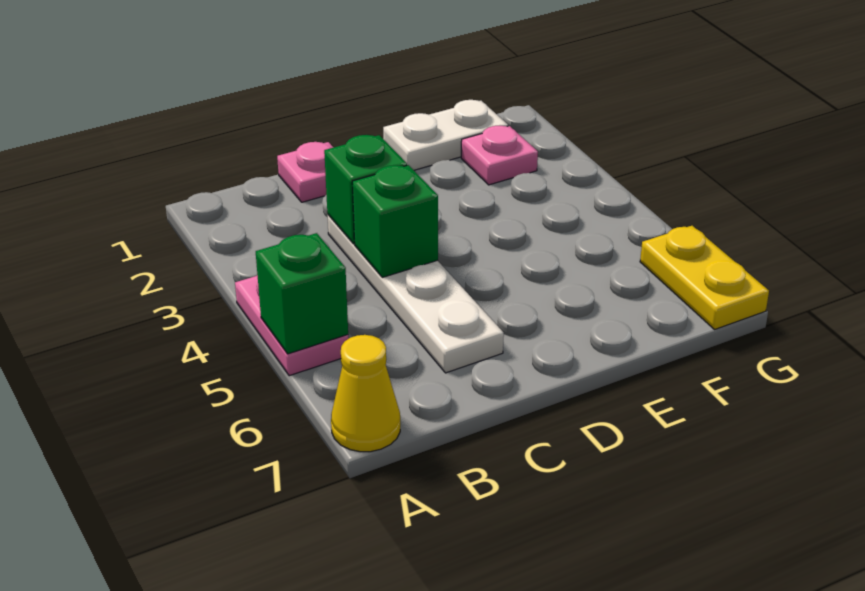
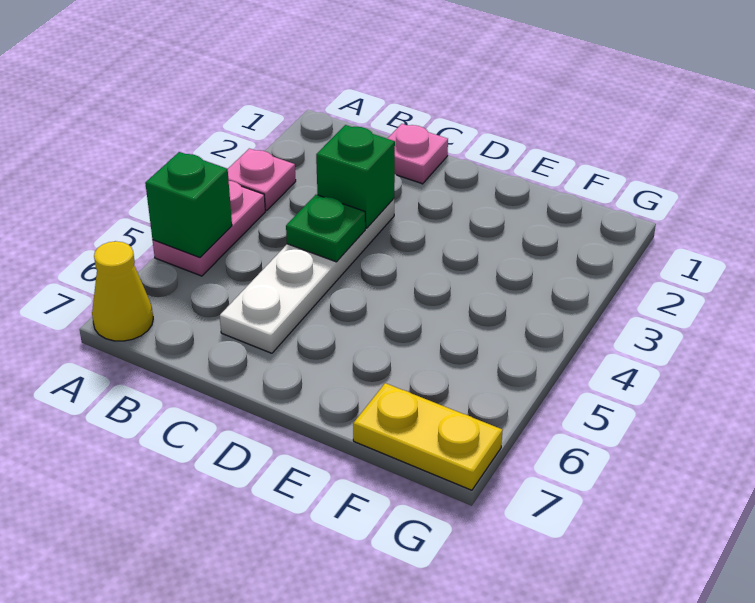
green 1x1 brick [352,165,438,277] -> green 1x1 plate [286,195,365,262]
white 1x2 plate [383,100,508,170] -> none
pink 1x1 plate [461,126,538,185] -> pink 1x1 plate moved to [228,148,296,211]
yellow 1x2 plate [640,226,769,329] -> yellow 1x2 plate turned to [353,383,503,490]

